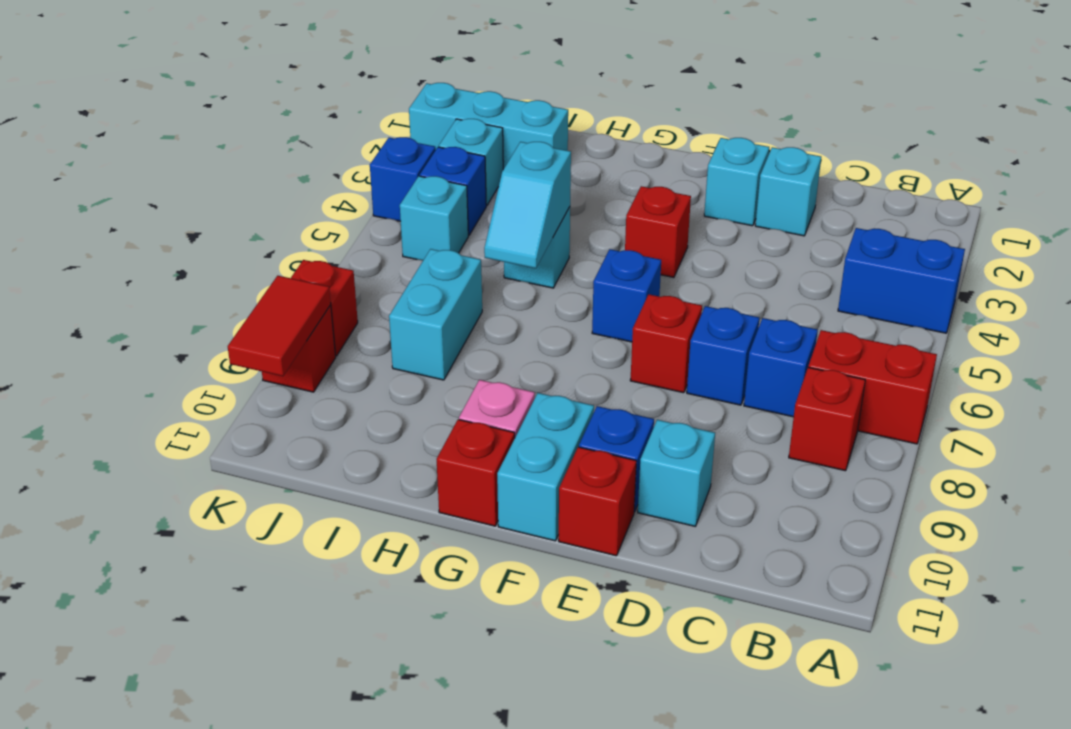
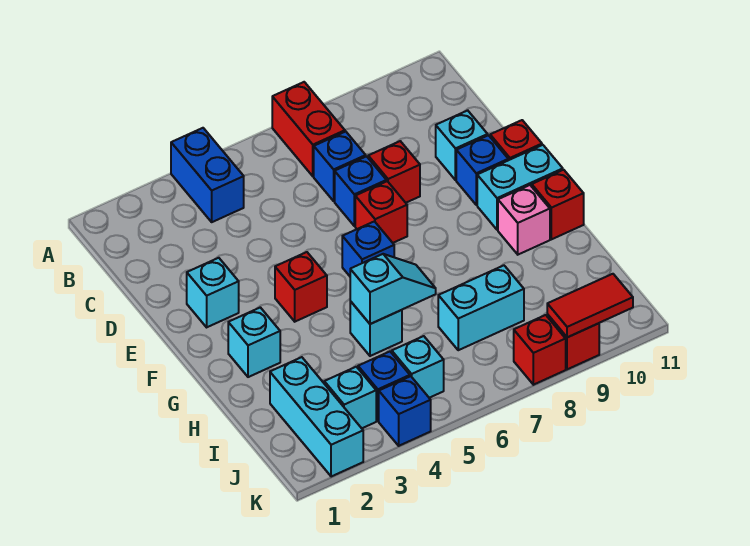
red 1x1 brick [789,367,865,471] -> red 1x1 brick moved to [368,141,420,203]
cyan 1x1 brick [755,147,821,236] -> cyan 1x1 brick moved to [228,307,280,377]

